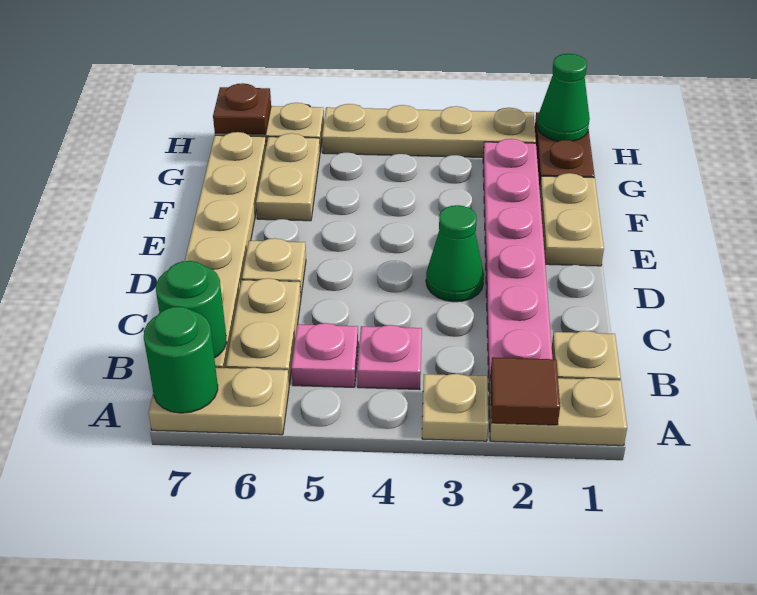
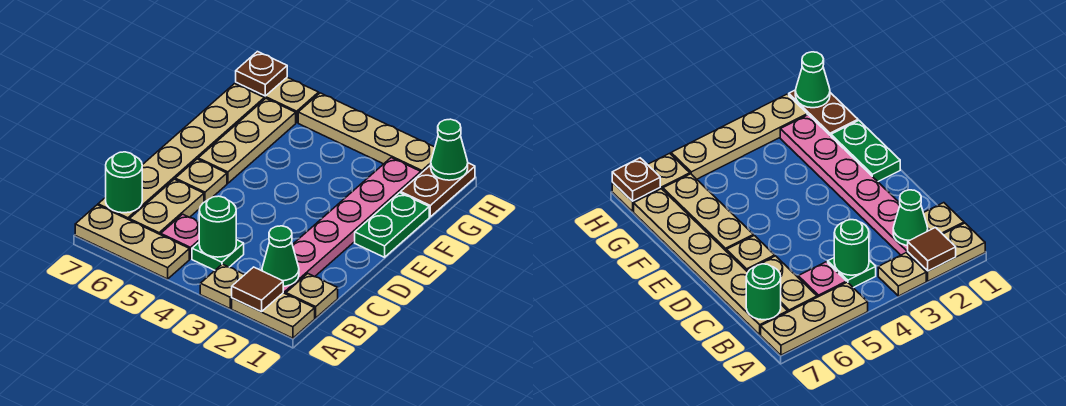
tan 1x2 plate [149,368,289,435] -> tan 1x3 plate [75,205,189,279]
green 1x1 round brick [144,307,218,413] -> green 1x1 round brick moved to [199,196,236,257]
pink 1x1 plate [357,325,422,390] -> green 1x1 plate [192,240,244,270]
green 1x1 cone [426,205,484,302] -> green 1x1 cone moved to [262,226,299,287]
tan 1x2 plate [540,173,604,266] -> green 1x2 plate [355,193,429,257]
tan 1x2 plate [256,133,320,221] -> tan 1x3 plate [198,99,296,183]

